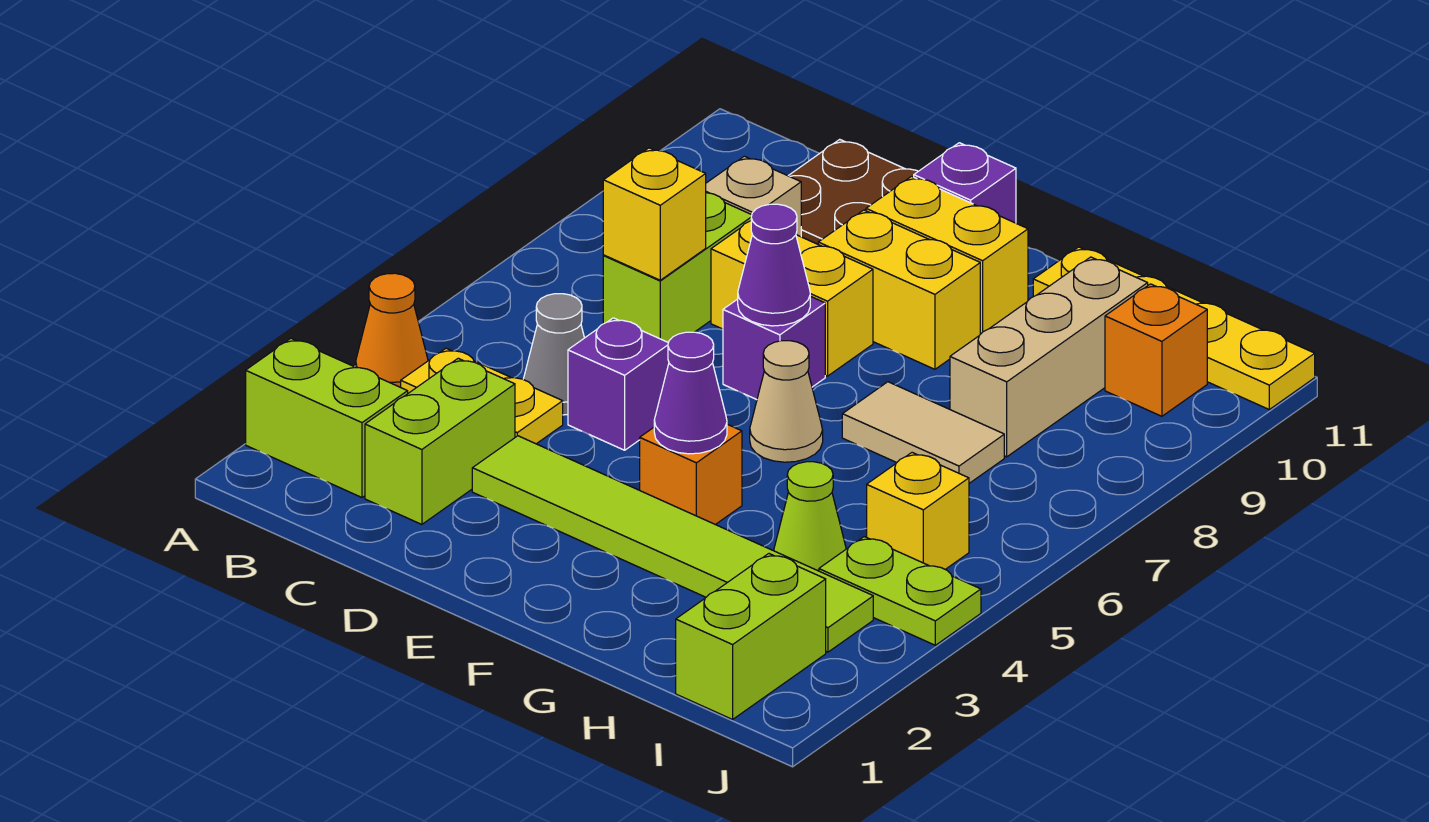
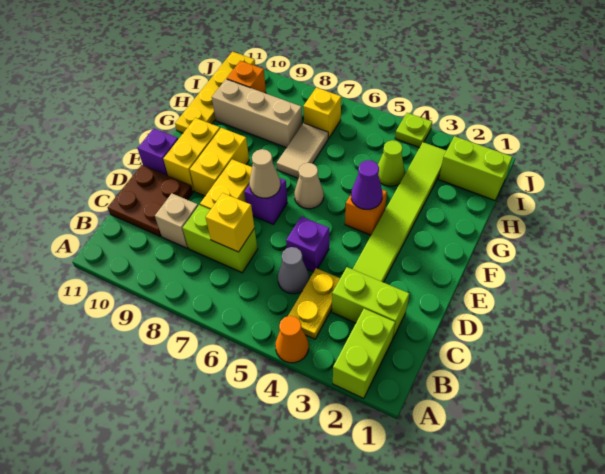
purple 1x1 cone [738,204,810,326] -> tan 1x1 cone [249,149,280,198]
lime 1x2 plate [819,537,981,645] -> lime 1x1 plate [395,113,432,148]
yellow 1x1 brick [867,453,969,569] -> yellow 1x1 brick moved to [303,88,341,139]

